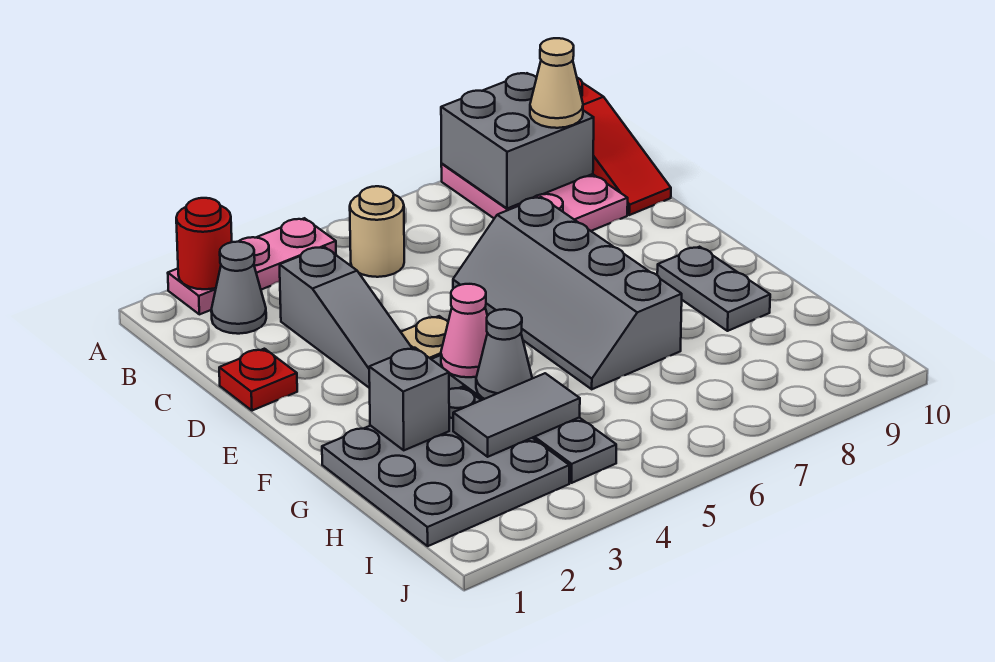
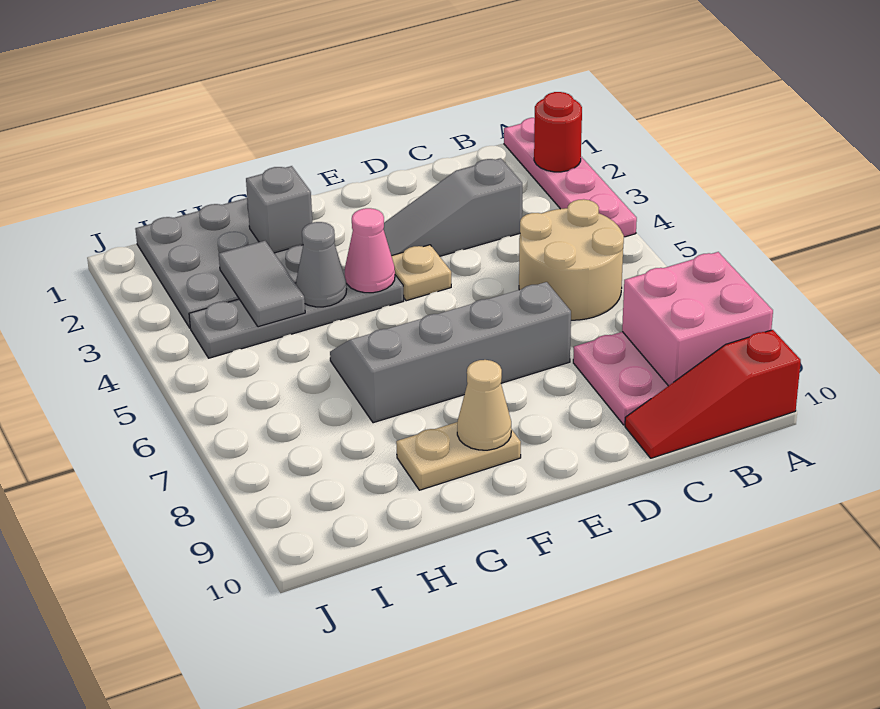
pink 1x3 plate [168,218,336,314] -> pink 1x4 plate [504,118,637,237]
grey 2x2 brick [441,73,594,209] -> pink 2x2 brick [622,252,773,386]
grey 1x1 cone [211,242,266,334] -> none
tan 1x1 round brick [350,186,404,277] -> tan 2x2 round brick [519,199,624,320]
tan 1x1 cone [530,38,583,128] -> tan 1x1 cone moved to [457,360,511,450]
red 1x1 plate [219,349,297,411] -> none
grey 1x2 plate [657,247,770,331] -> tan 1x2 plate [396,422,521,490]

